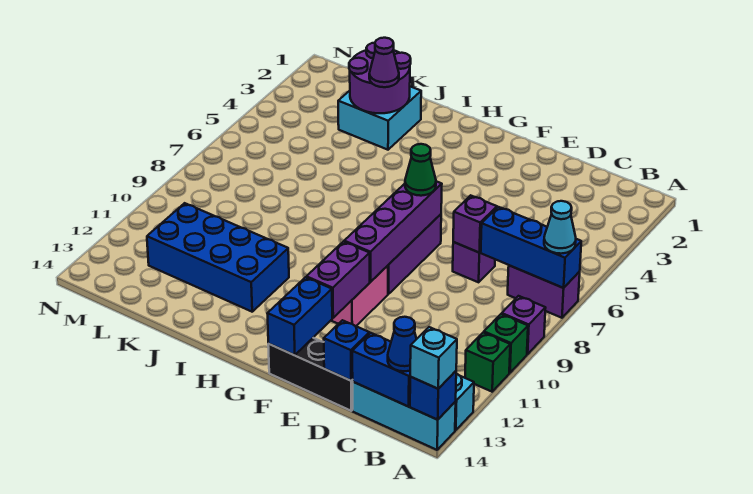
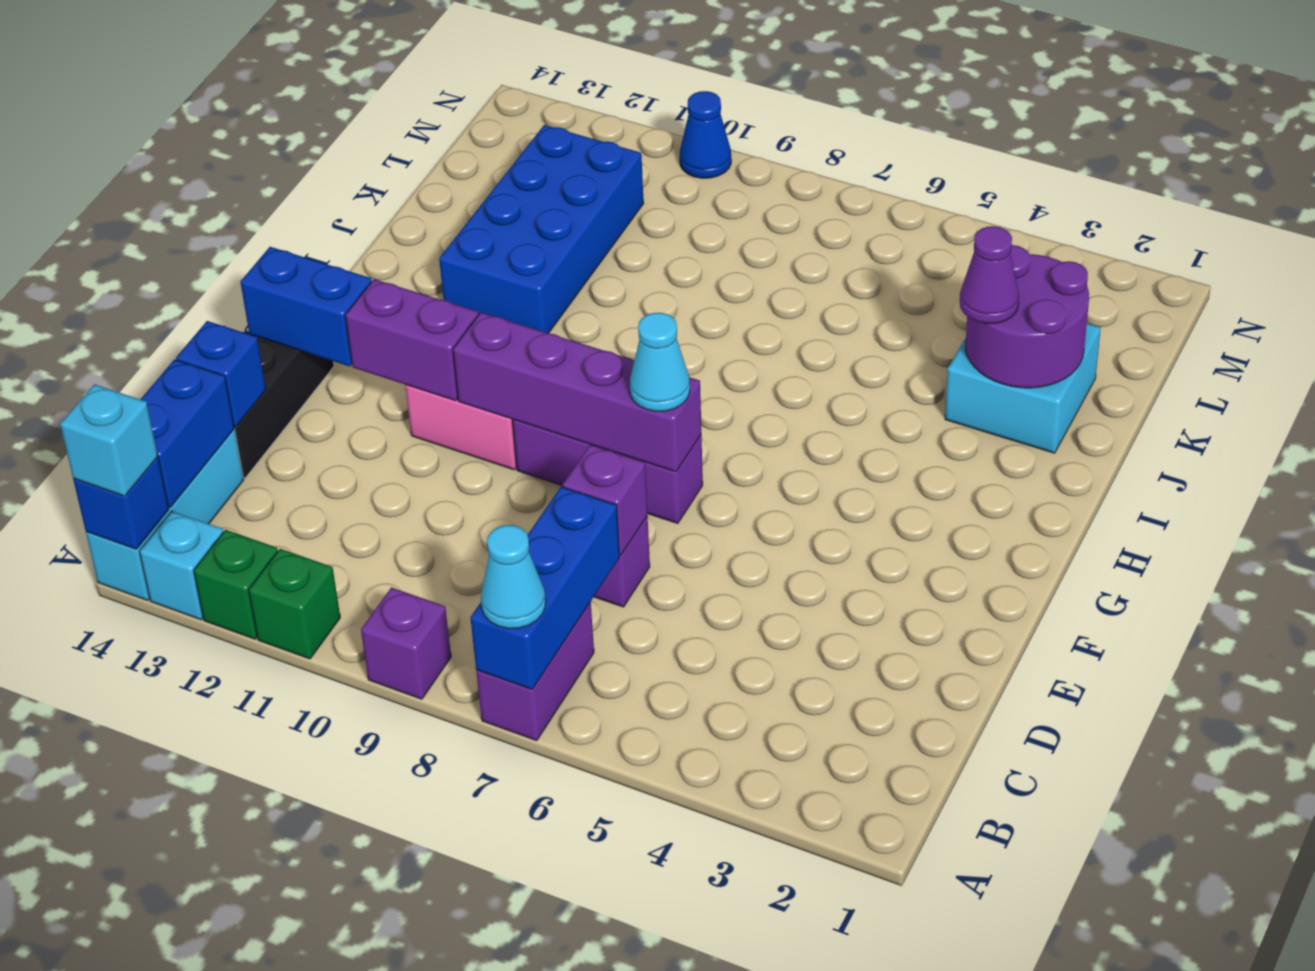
green 1x1 brick [484,314,528,373] -> green 1x1 brick moved to [194,530,278,639]
blue 1x1 cone [388,317,416,371] -> blue 1x1 cone moved to [680,91,731,178]
green 1x1 cone [405,144,436,196] -> cyan 1x1 cone [630,313,690,411]

